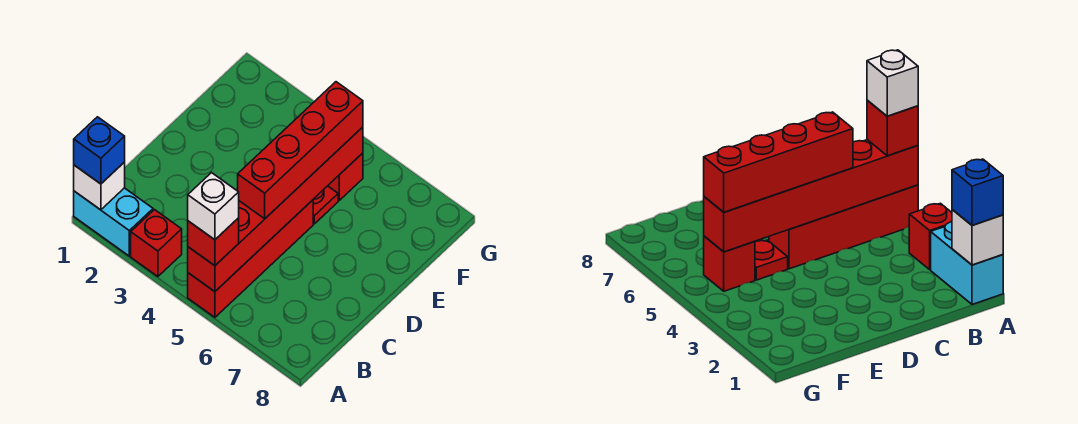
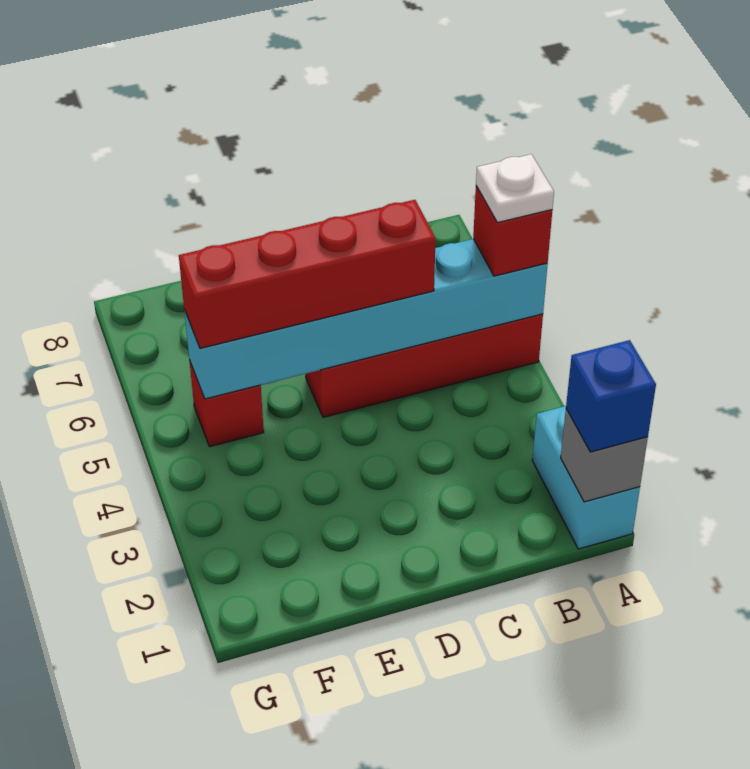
white 1x1 brick [74,162,125,210] -> grey 1x1 brick [561,409,648,502]
red 1x1 brick [131,210,182,277] -> none
red 1x6 brick [188,127,363,292] -> cyan 1x6 brick [184,239,548,399]
white 1x1 brick [188,173,239,240] -> white 1x1 plate [476,154,554,223]
red 1x1 plate [313,186,338,224] -> none

